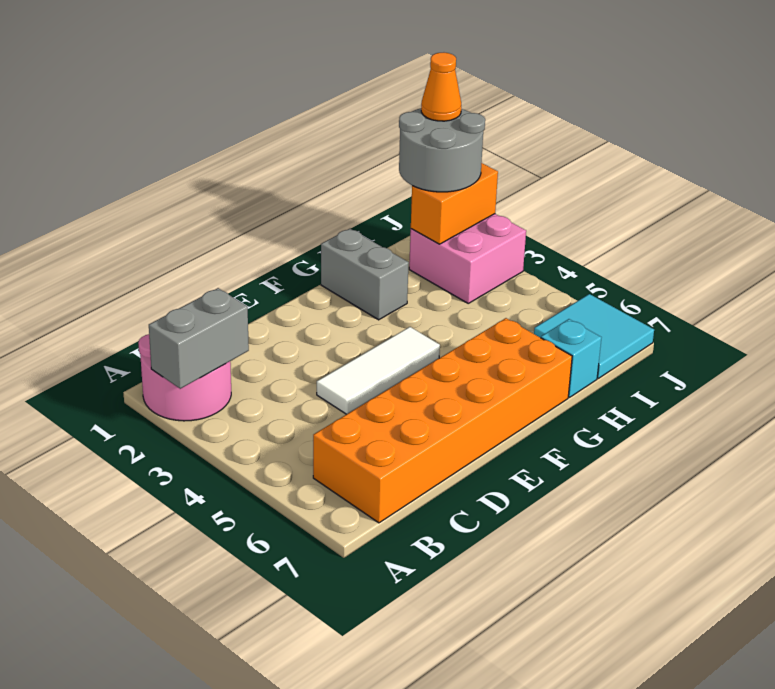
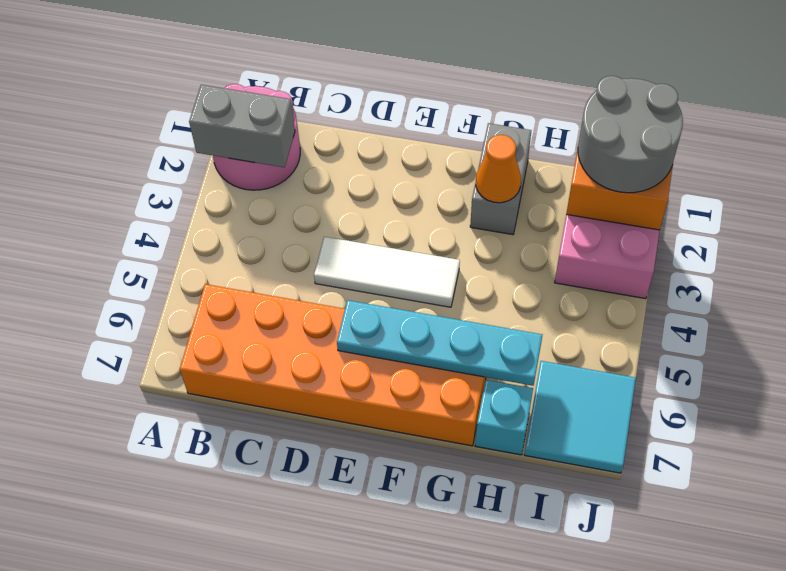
none -> cyan 1x4 plate [337,300,542,386]
orange 1x1 cone [421,53,461,121] -> orange 1x1 cone moved to [476,135,521,203]

